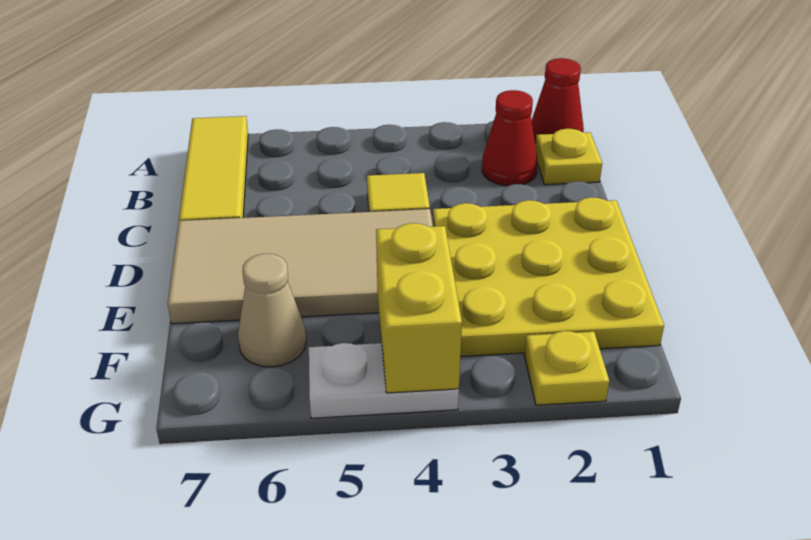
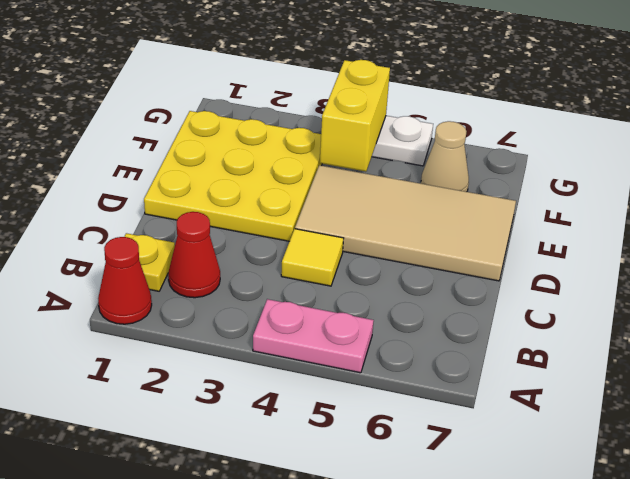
none -> pink 1x2 plate [253,299,374,373]
yellow 1x3 tile [179,116,248,221] -> none
yellow 1x1 plate [524,331,609,405] -> none

